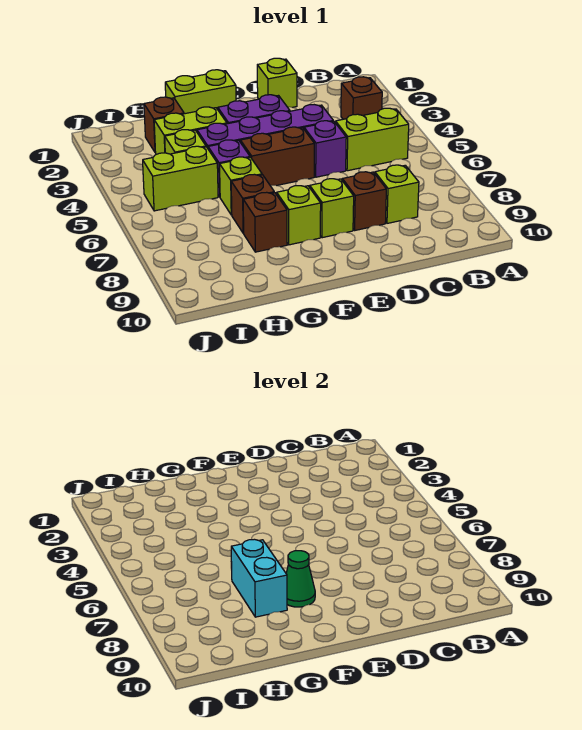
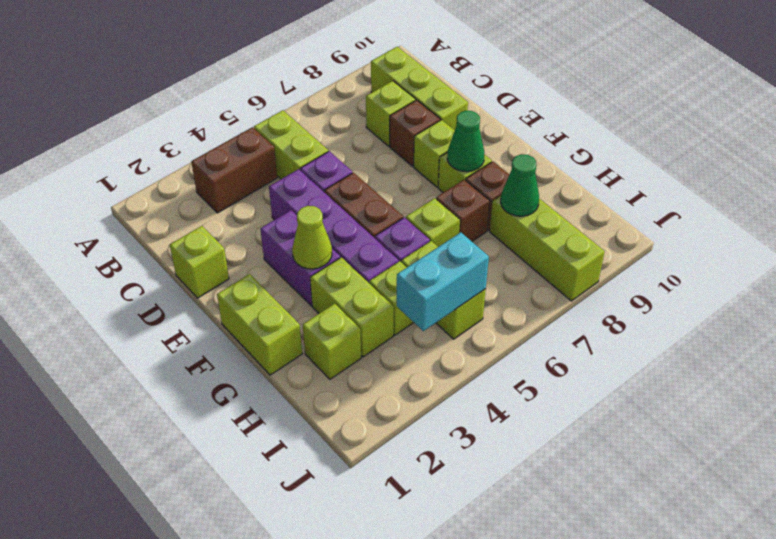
brown 1x1 brick [341,77,382,119] -> brown 1x2 brick [191,127,277,213]
none -> lime 1x3 brick [371,47,468,130]
none -> lime 1x1 cone [292,206,332,269]
cyan 1x2 brick [231,539,287,617] -> cyan 1x2 brick moved to [397,232,489,331]
brown 1x1 brick [144,97,184,153] -> lime 1x1 brick [303,304,361,379]
none -> lime 1x3 brick [490,196,605,301]
none -> green 1x1 cone [501,154,539,216]

